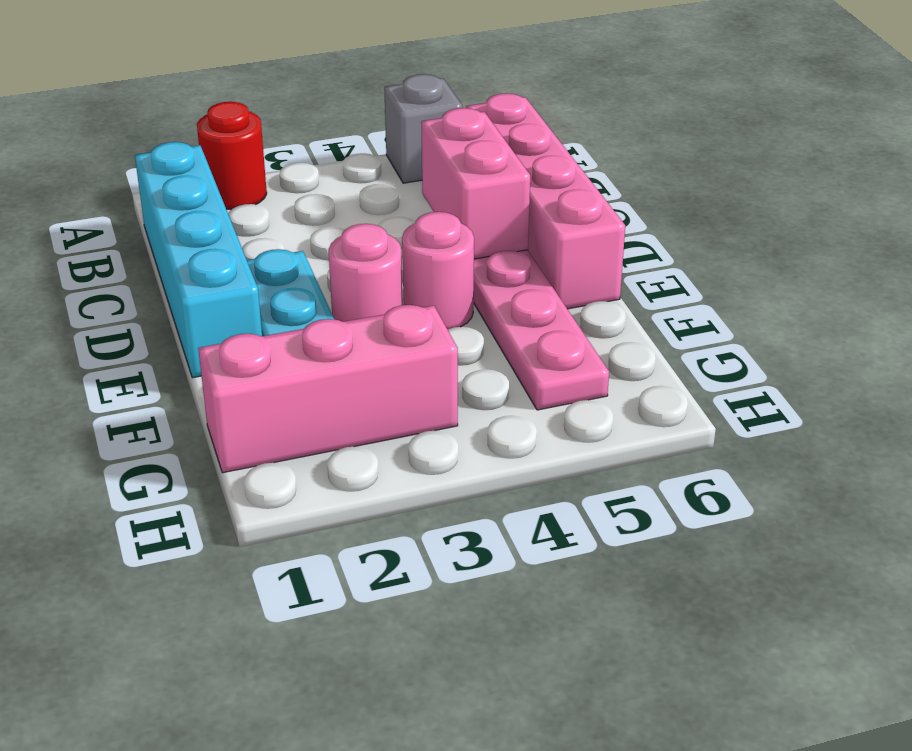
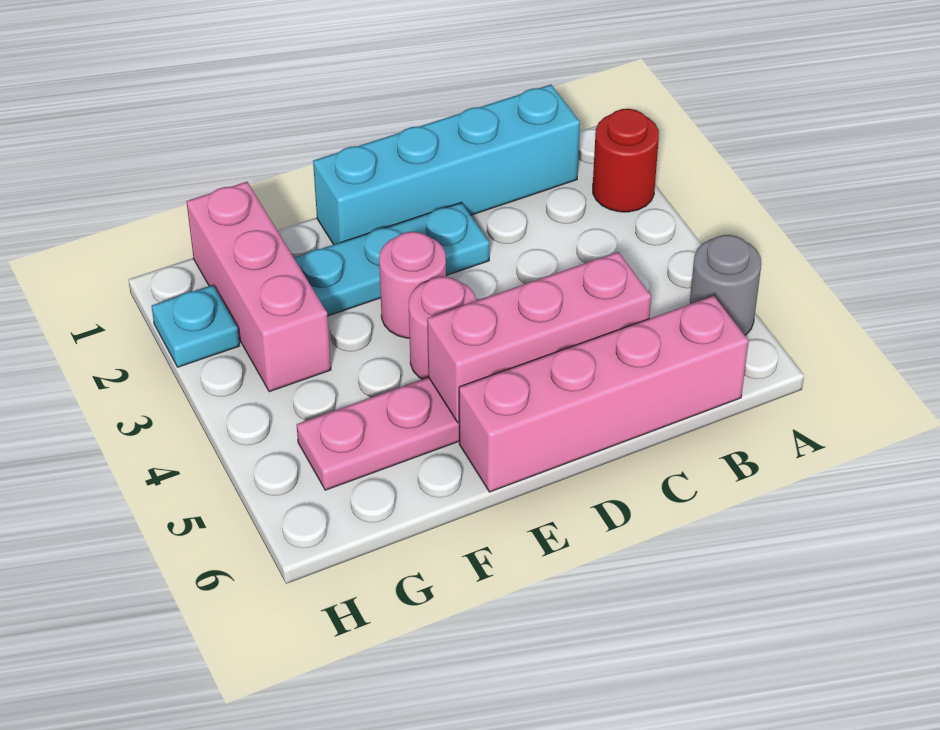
grey 1x1 brick [384,74,462,183] -> grey 1x1 round brick [690,235,761,335]
pink 1x2 brick [421,108,530,259] -> pink 1x3 brick [427,252,651,423]
none -> cyan 1x1 plate [152,285,239,367]

